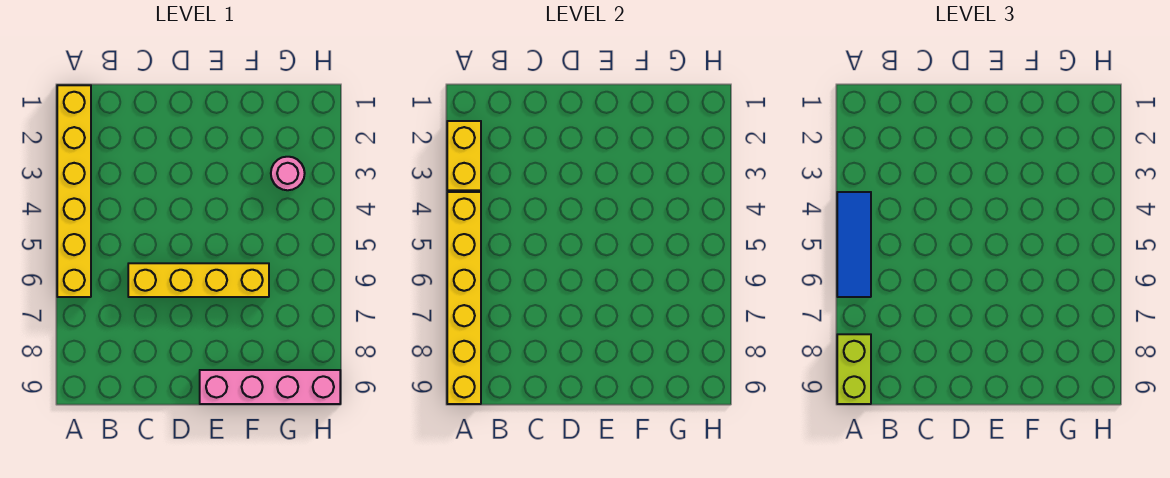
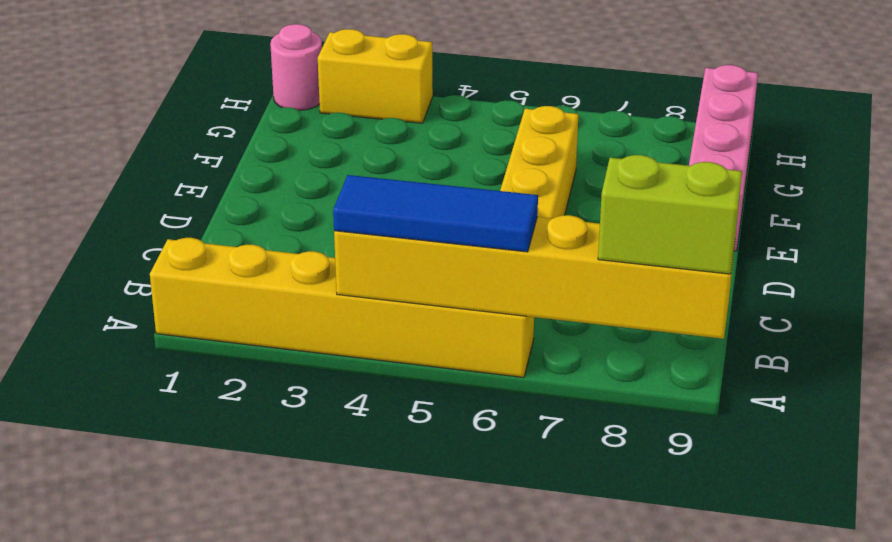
yellow 1x2 brick [447,121,481,190] -> yellow 1x2 brick moved to [318,29,433,123]
pink 1x1 round brick [271,157,305,190] -> pink 1x1 round brick moved to [270,24,322,110]

